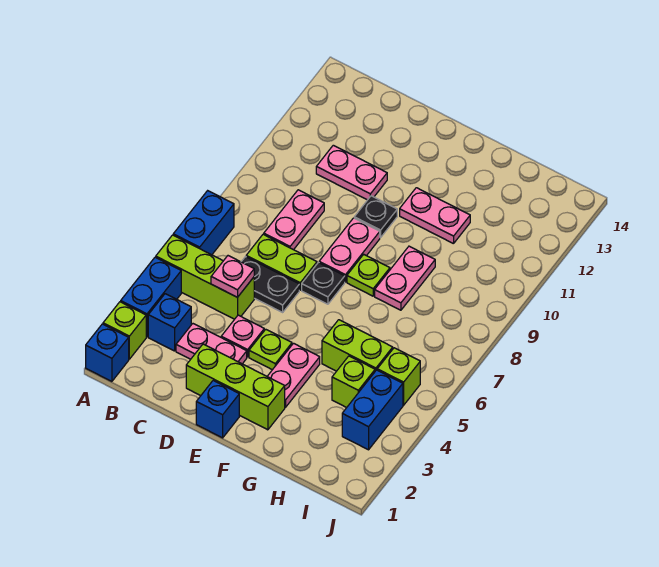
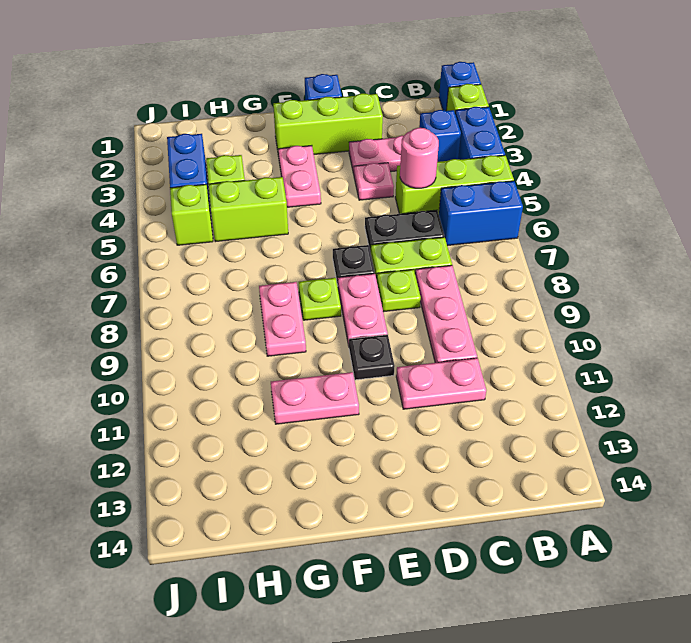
blue 1x2 brick [173,191,234,255] -> blue 1x2 brick turned to [439,181,523,246]
pink 1x1 plate [211,256,254,297] -> pink 1x1 round brick [400,128,439,188]
pink 1x2 plate [264,190,324,250] -> pink 1x3 plate [415,265,477,363]
lime 1x1 plate [249,329,292,370] -> lime 1x1 plate moved to [377,269,421,312]

